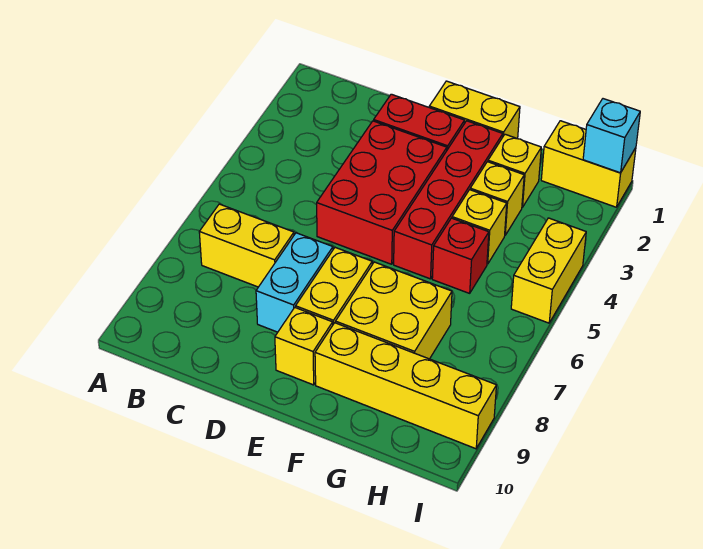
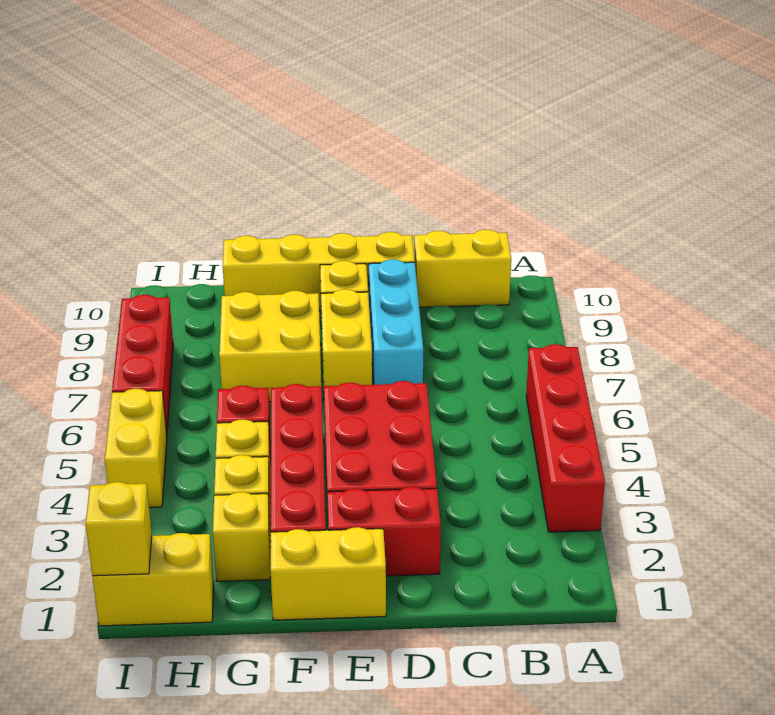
none -> red 1x4 brick [526,344,605,532]
yellow 1x2 brick [199,204,294,287] -> yellow 1x2 brick moved to [414,230,511,307]
cyan 1x2 brick [256,233,333,332] -> cyan 1x3 brick [369,259,423,385]
yellow 1x4 brick [315,323,496,449] -> yellow 1x4 brick moved to [223,232,415,310]
cyan 1x1 brick [583,99,640,173] -> yellow 1x1 brick [86,482,152,576]
none -> red 1x3 brick [112,295,173,434]

